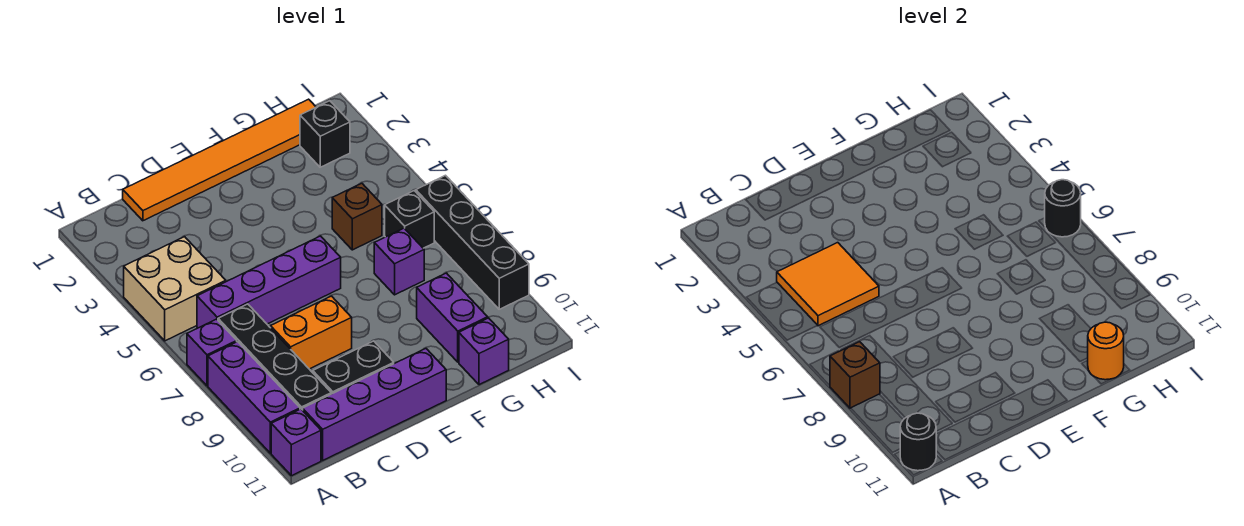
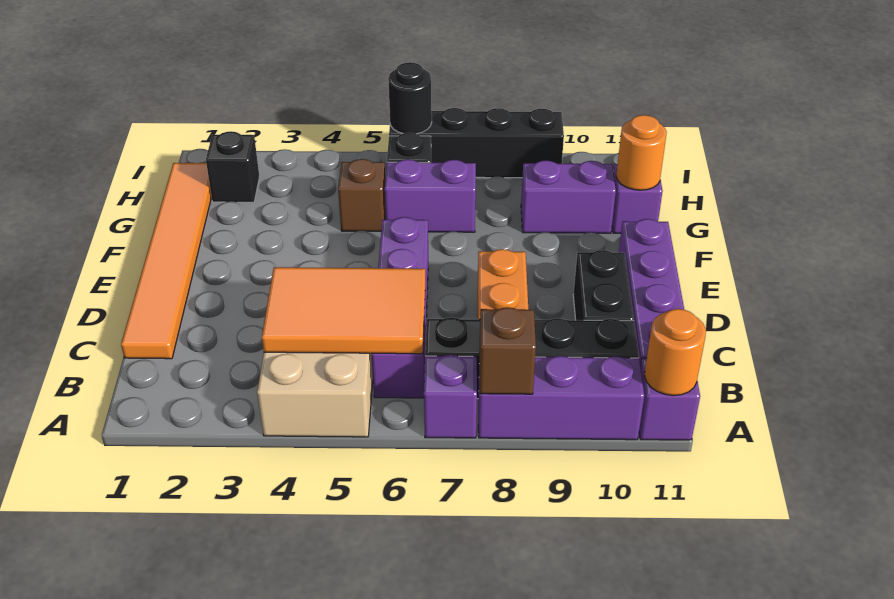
black 1x1 round brick [900,413,936,471] -> orange 1x1 round brick [644,309,706,396]
orange 2x2 tile [777,243,879,326] -> orange 2x3 tile [262,267,425,354]
purple 1x1 brick [374,228,424,295] -> purple 1x2 brick [385,159,476,232]

